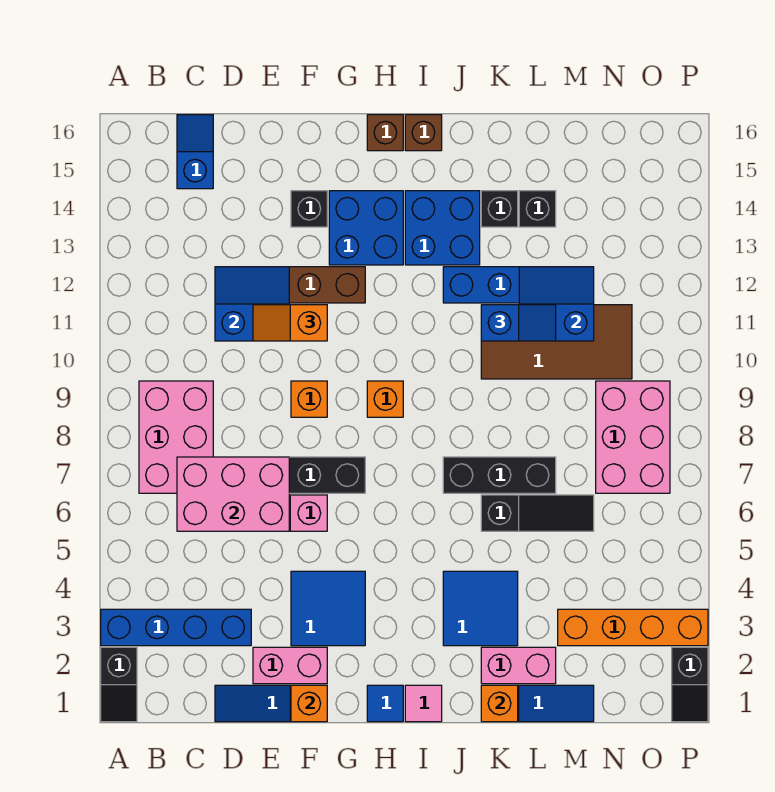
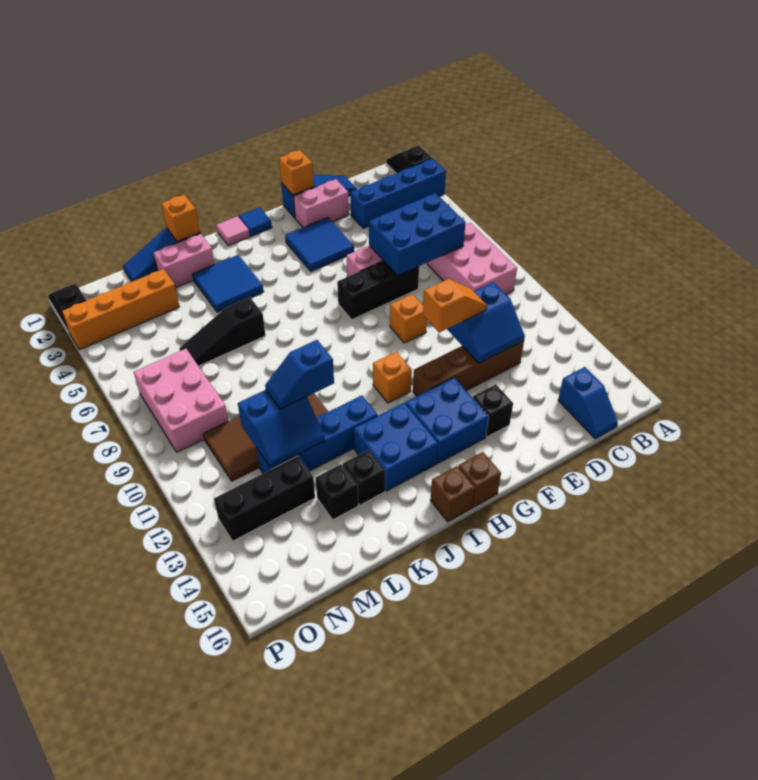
pink 2x3 brick [177,457,289,531] -> blue 2x3 brick [369,193,466,276]
orange 1x1 brick [367,381,403,417] -> orange 1x1 brick moved to [373,352,412,403]
black 1x3 brick [443,457,556,493] -> black 1x3 brick moved to [214,456,315,541]

